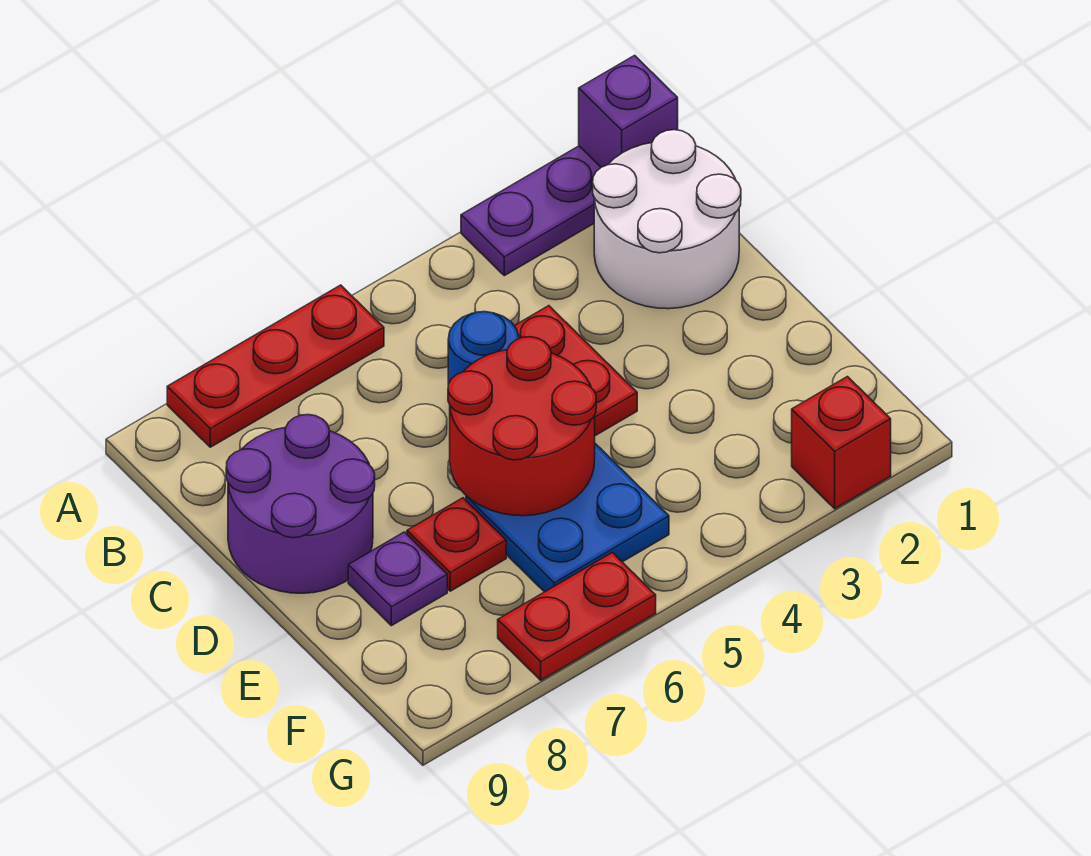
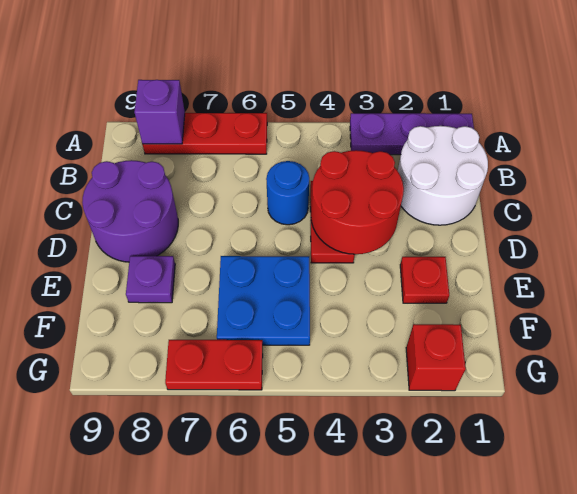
purple 1x1 brick [579,55,678,167] -> purple 1x1 brick moved to [134,80,185,144]
red 2x2 round brick [448,337,596,516] -> red 2x2 round brick moved to [311,150,404,255]
red 1x1 plate [407,498,506,591] -> red 1x1 plate moved to [400,257,449,303]

